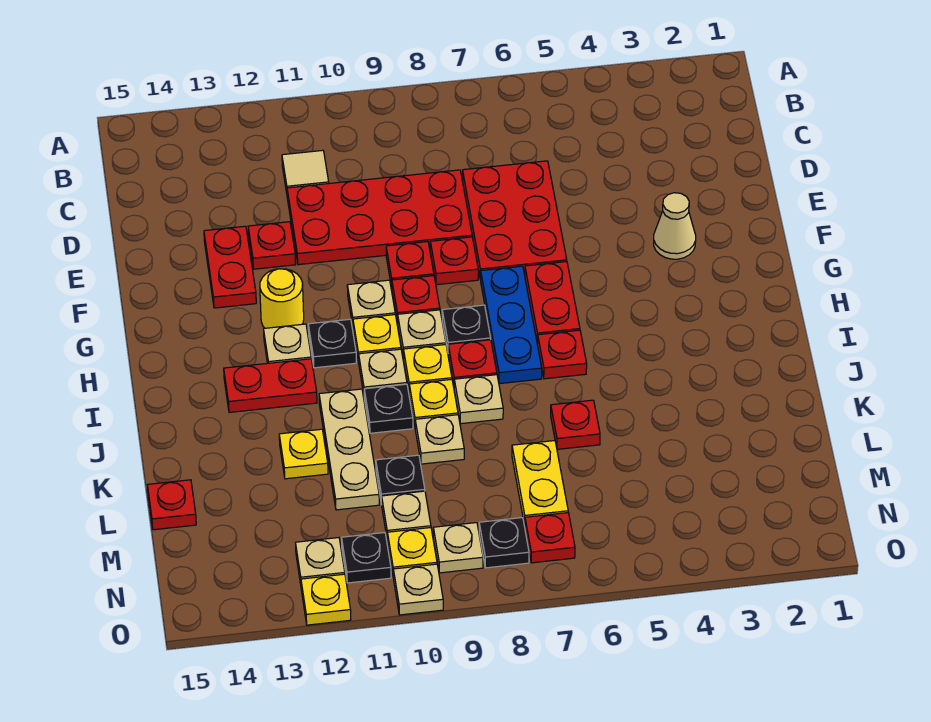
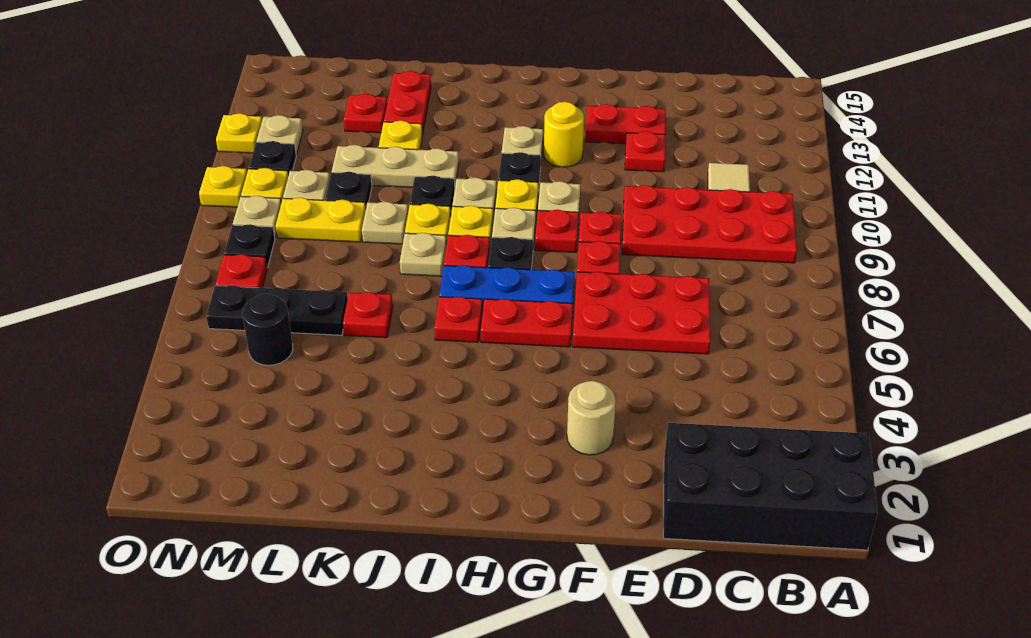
none -> black 2x4 brick [663,423,878,550]
red 2x4 plate [287,170,472,265] -> red 2x4 plate turned to [622,185,797,263]
tan 1x1 cone [654,193,696,259] -> tan 1x1 round brick [567,381,616,455]
red 1x2 plate [224,359,317,412] -> red 1x2 plate moved to [384,71,431,134]
none -> black 1x3 plate [206,285,348,335]
yellow 1x2 plate [512,441,568,526] -> yellow 1x2 plate moved to [276,198,366,242]
red 1x1 plate [148,480,196,530] -> red 1x1 plate moved to [344,94,387,133]
none -> black 1x1 round brick [242,294,293,365]
tan 1x1 plate [393,564,443,615] -> yellow 1x1 plate [199,166,247,207]

